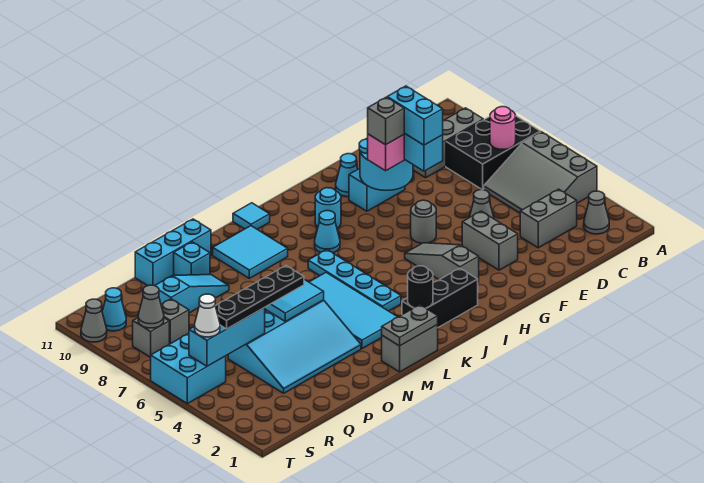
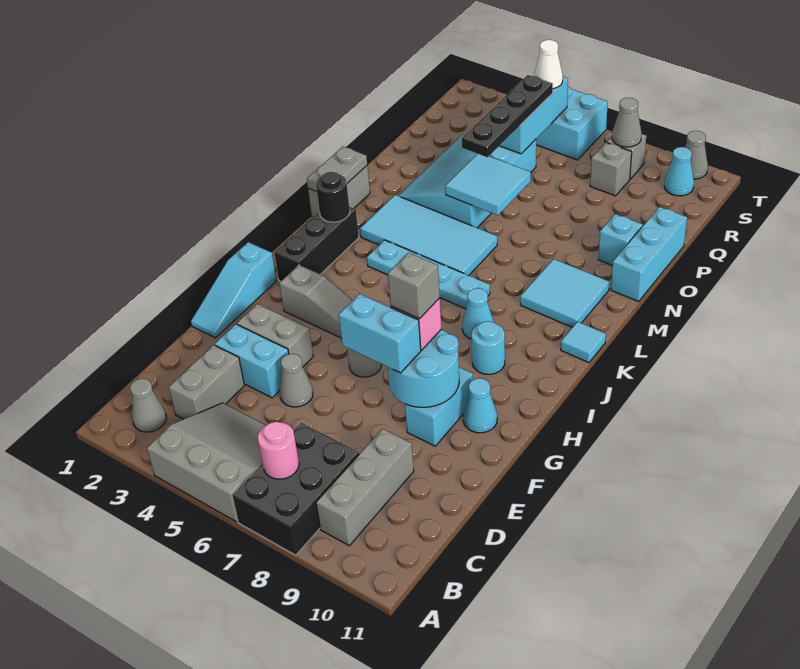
cyan 1x2 brick [387,86,443,145] -> cyan 1x2 brick moved to [215,324,289,398]
cyan 1x3 slope [155,275,229,313] -> cyan 1x3 slope moved to [191,242,277,338]

